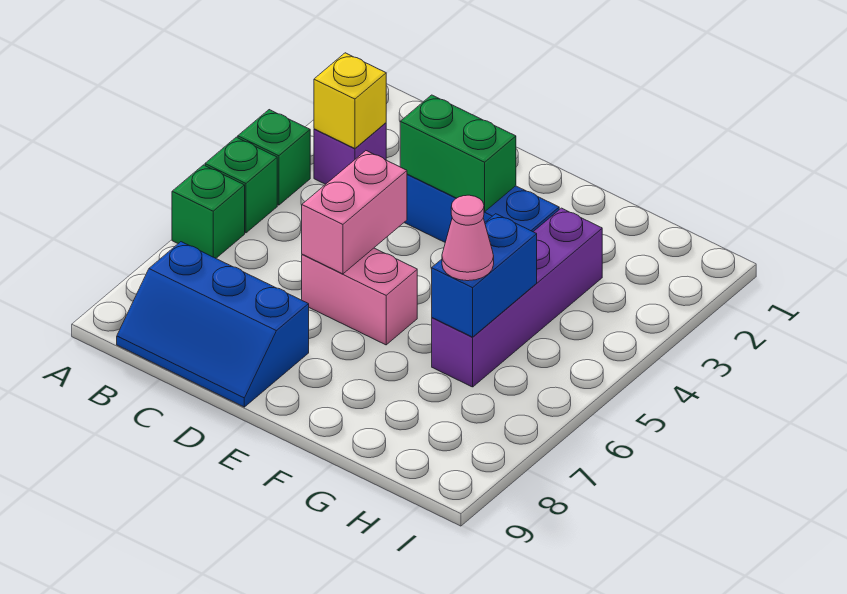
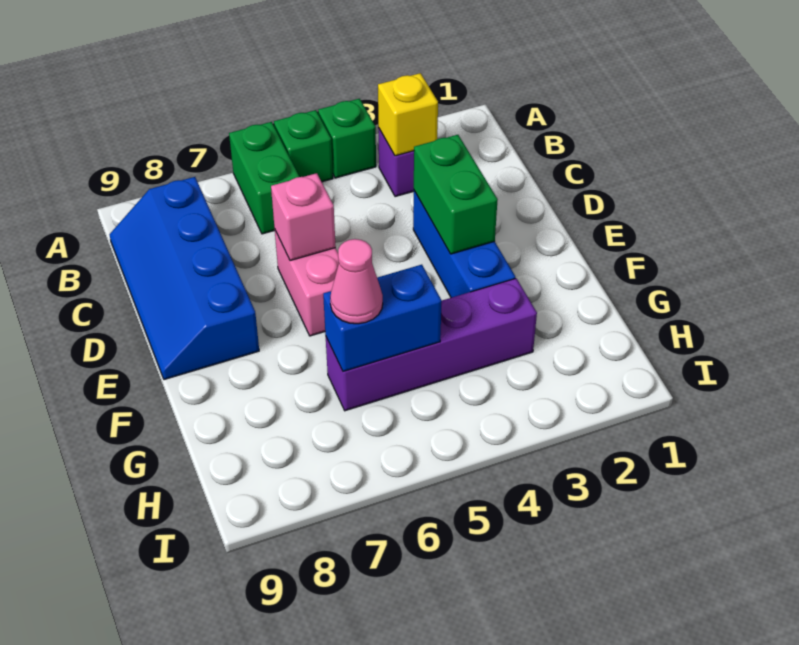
green 1x1 brick [172,165,245,258] -> green 1x2 brick [229,122,299,234]
blue 2x3 slope [117,242,309,407] -> blue 2x4 slope [109,177,259,380]
pink 1x2 brick [302,151,407,274] -> pink 1x1 brick [271,173,336,261]

